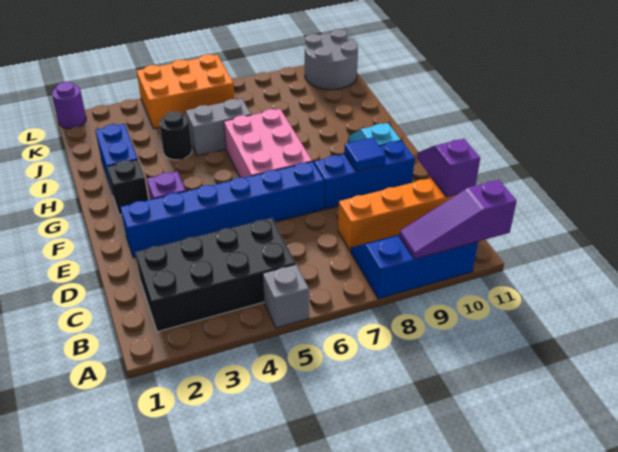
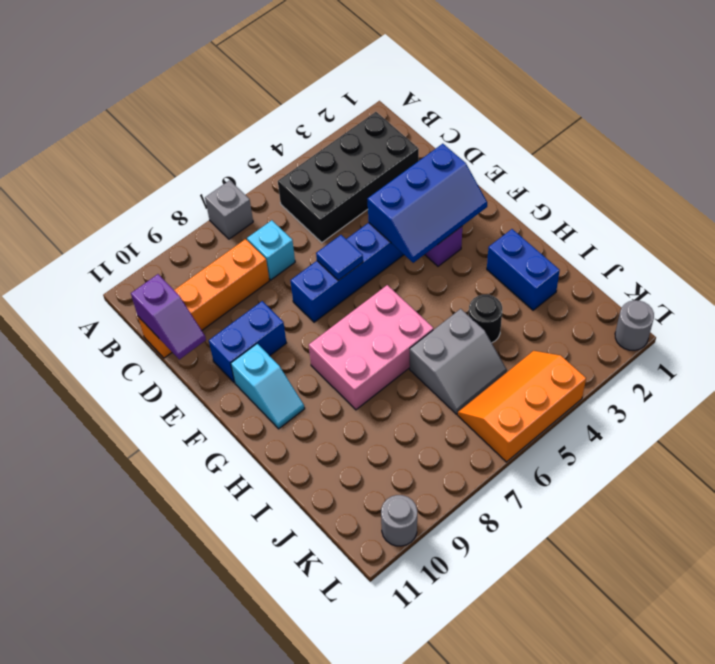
grey 1x1 brick [263,265,309,328] -> grey 1x1 brick moved to [205,180,253,239]
blue 2x3 slope [351,234,478,299] -> blue 2x3 slope moved to [368,144,487,263]
purple 1x3 slope [399,180,517,259] -> none
none -> cyan 1x1 brick [247,220,295,280]
blue 1x3 brick [314,141,415,209] -> blue 1x2 brick [209,301,286,383]
blue 1x1 tile [344,137,386,172] -> blue 1x1 tile moved to [316,235,363,281]
pink 2x3 brick [224,109,312,178] -> pink 2x3 brick turned to [309,285,434,410]
black 1x1 brick [107,160,148,215] -> none
orange 2x3 brick [137,54,234,129] -> orange 2x3 slope [458,351,586,462]
grey 2x2 round brick [305,29,358,90] -> grey 1x1 round brick [381,495,417,546]
purple 1x1 round brick [52,82,86,129] -> grey 1x1 round brick [615,300,654,350]

